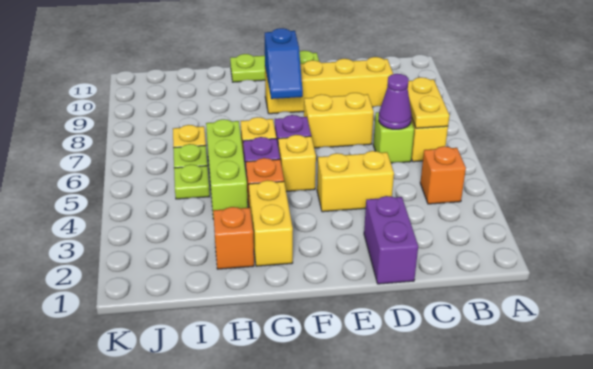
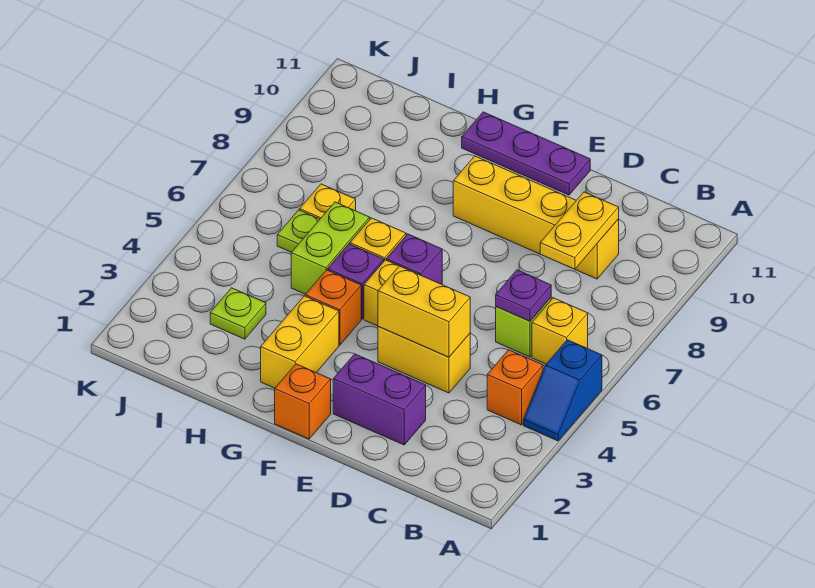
yellow 1x2 plate [408,77,450,128] -> yellow 1x2 plate moved to [540,192,619,269]
purple 1x1 cone [379,74,412,129] -> purple 1x1 plate [496,270,551,321]
purple 1x2 brick [364,196,418,284] -> purple 1x2 brick turned to [333,354,426,445]
yellow 1x2 brick [304,93,374,148] -> yellow 1x2 brick moved to [378,266,470,357]
lime 1x3 plate [230,51,319,82] -> purple 1x3 plate [462,112,590,195]
blue 1x2 slope [265,28,303,99] -> blue 1x2 slope moved to [524,340,602,441]
orange 1x1 brick [213,207,254,269] -> orange 1x1 brick moved to [275,364,331,439]
lime 1x3 brick [206,119,248,219] -> lime 1x2 brick [291,202,370,294]
lime 1x1 plate [174,165,210,199] -> lime 1x1 plate moved to [210,288,266,339]

